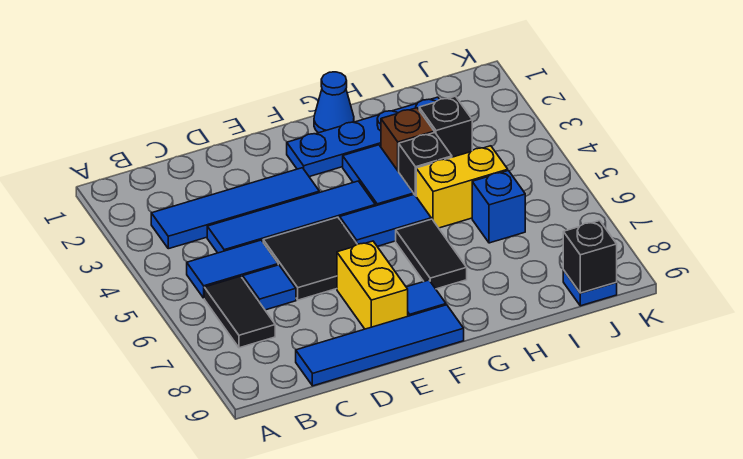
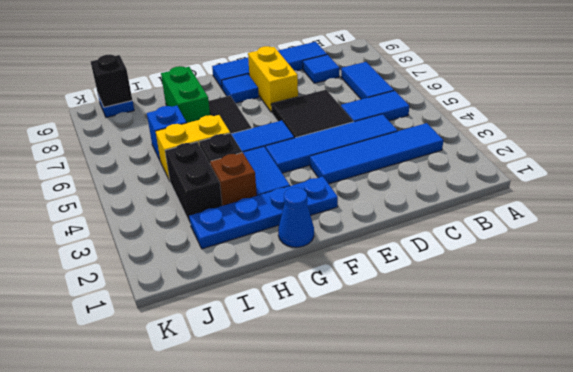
black 1x2 tile [204,276,275,348] -> blue 1x2 tile [341,62,394,99]
blue 1x1 tile [243,265,296,310] -> blue 1x1 tile moved to [303,55,340,83]
none -> green 1x2 brick [161,66,210,123]
black 1x1 brick [419,96,472,157] -> black 1x2 brick [165,142,222,225]

